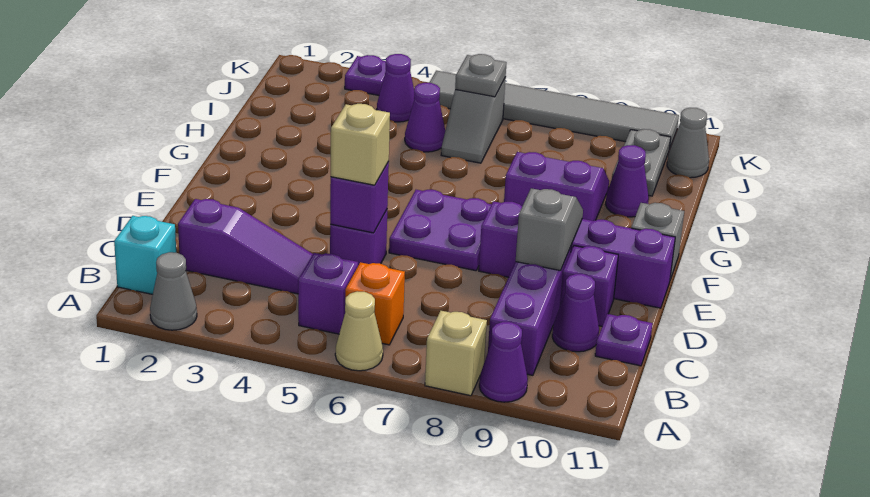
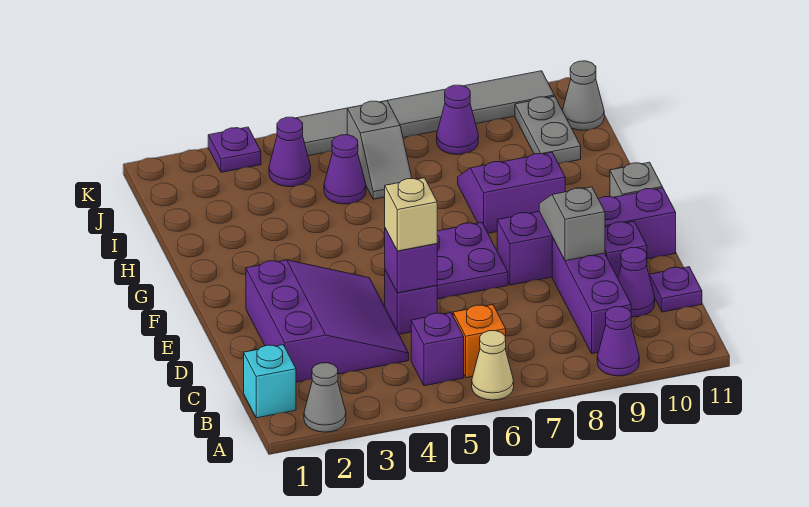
tan 1x1 brick [425,311,487,396] -> none
purple 1x3 slope [178,199,313,294] -> purple 3x3 slope [246,260,409,382]
purple 1x1 cone [606,145,649,217] -> purple 1x1 cone moved to [437,85,478,155]
grey 1x1 plate [455,54,507,97] -> none

